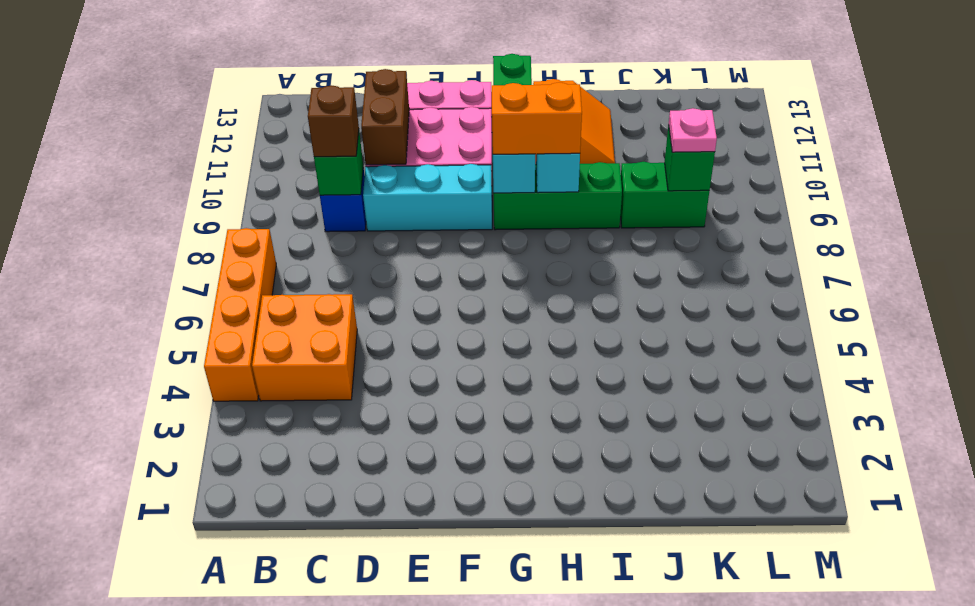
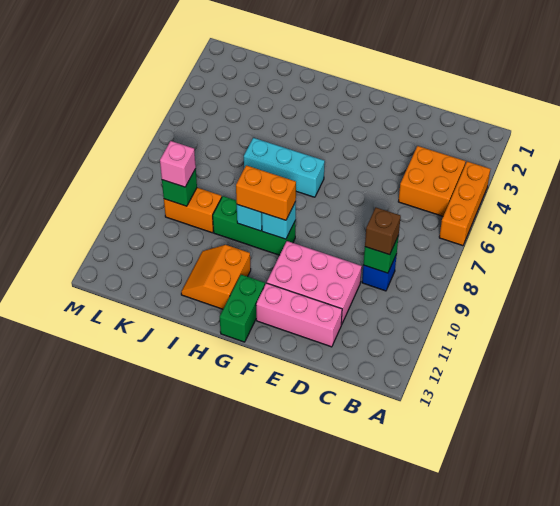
orange 1x4 brick [204,228,276,401] -> orange 1x3 brick [439,162,490,246]
cyan 1x3 brick [363,164,492,231] -> cyan 1x3 brick moved to [244,138,325,197]
brown 1x2 brick [361,69,409,165] -> none
green 1x2 brick [620,162,709,228] -> orange 1x2 brick [164,188,222,233]
pink 1x1 plate [669,108,717,152] -> pink 1x1 brick [160,141,196,187]

